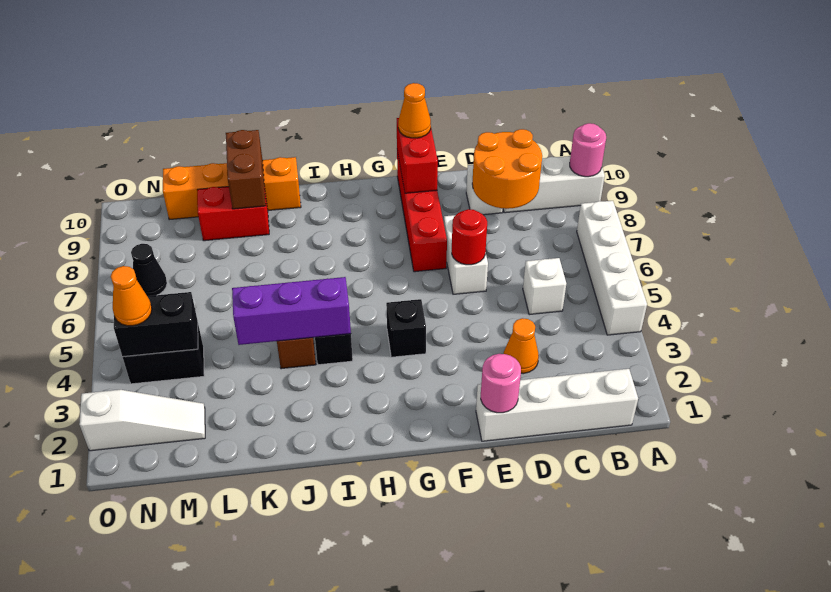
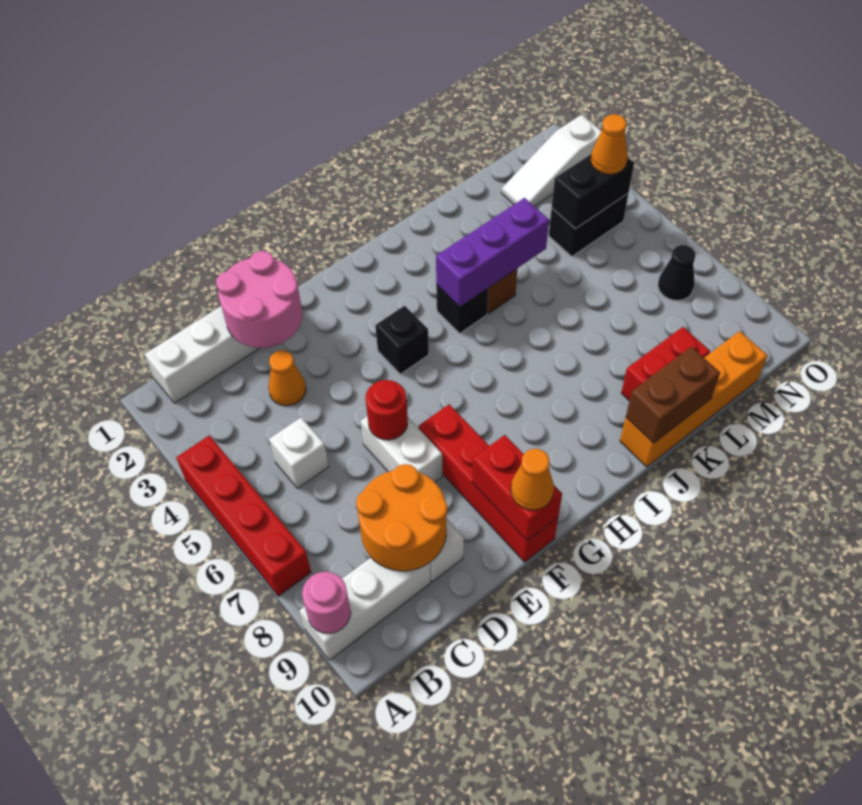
white 1x4 brick [577,201,647,335] -> red 1x4 brick [176,435,311,596]
pink 1x1 round brick [481,354,521,413] -> pink 2x2 round brick [216,251,302,348]
brown 1x2 brick [226,130,266,209] -> brown 1x2 brick turned to [626,347,720,443]

